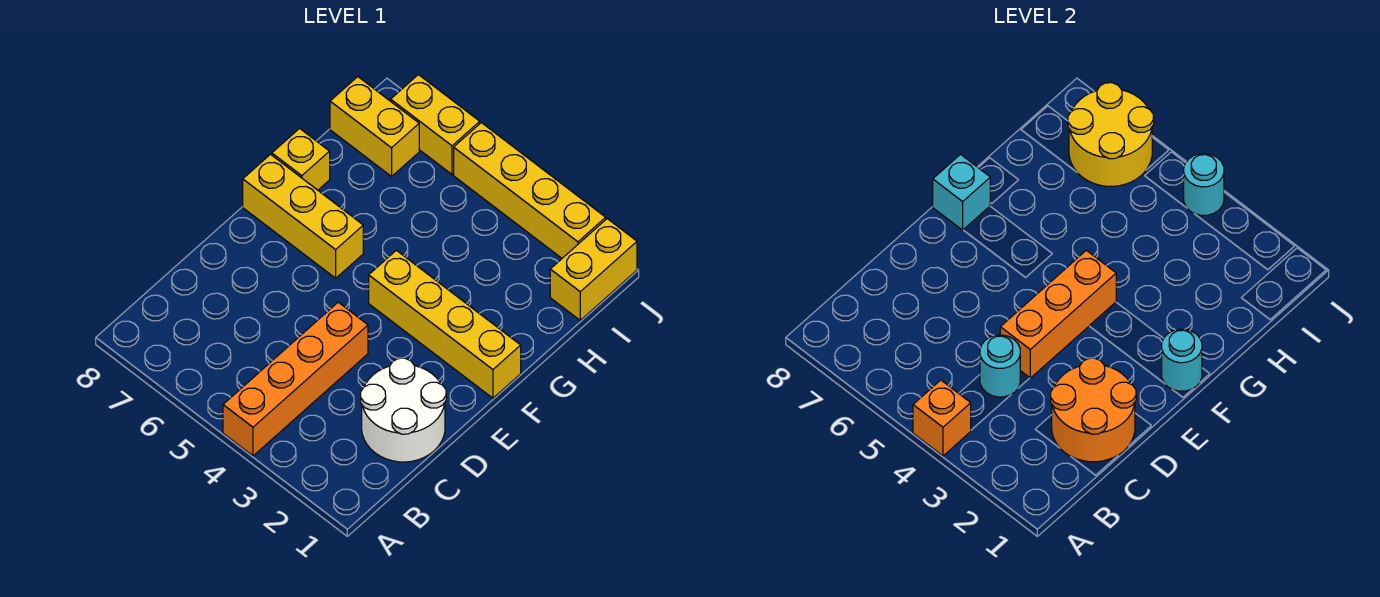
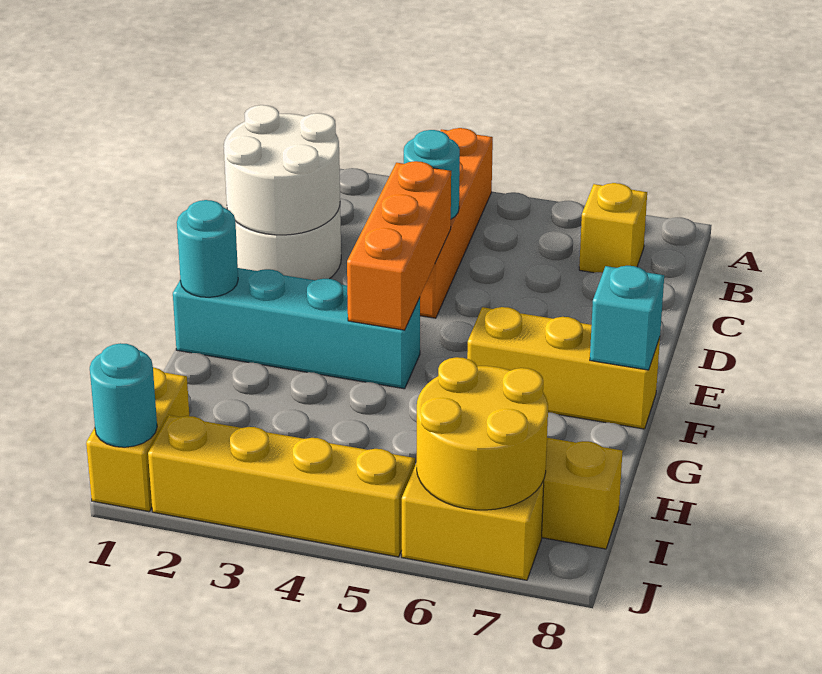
orange 1x1 brick [913,380,971,456] -> none
orange 2x2 round brick [1051,358,1136,462] -> white 2x2 round brick [224,105,340,235]
yellow 1x4 brick [369,250,521,398] -> cyan 1x4 brick [173,268,420,389]
yellow 1x1 brick [272,128,330,190] -> yellow 1x1 brick moved to [579,183,647,273]
cyan 1x1 round brick [1184,154,1224,215] -> cyan 1x1 round brick moved to [90,343,157,447]

